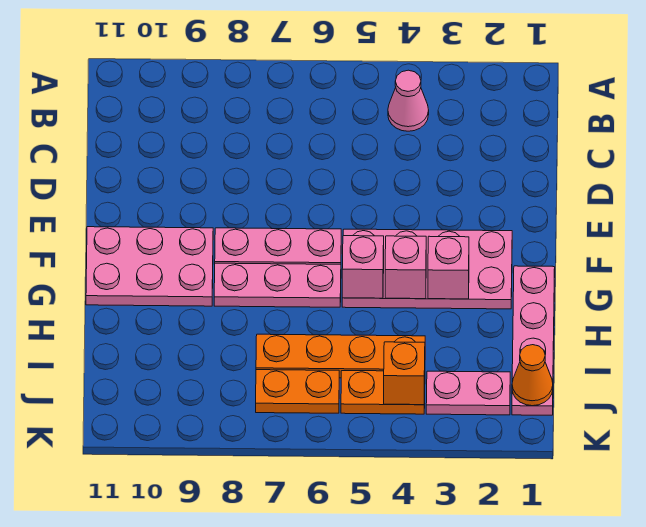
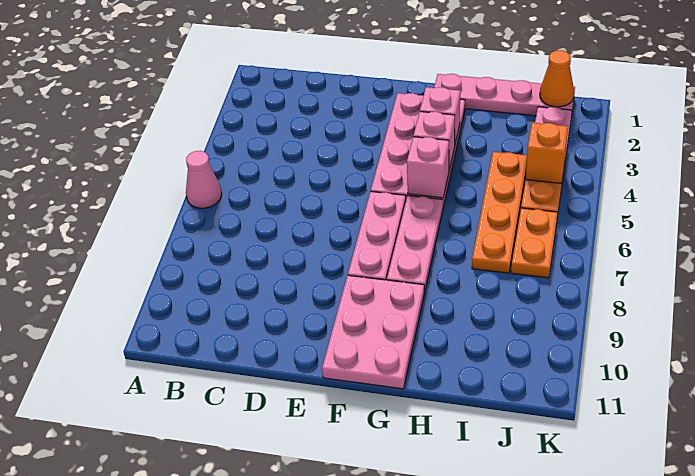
pink 1x1 cone [388,70,429,131] -> pink 1x1 cone moved to [186,151,222,208]

